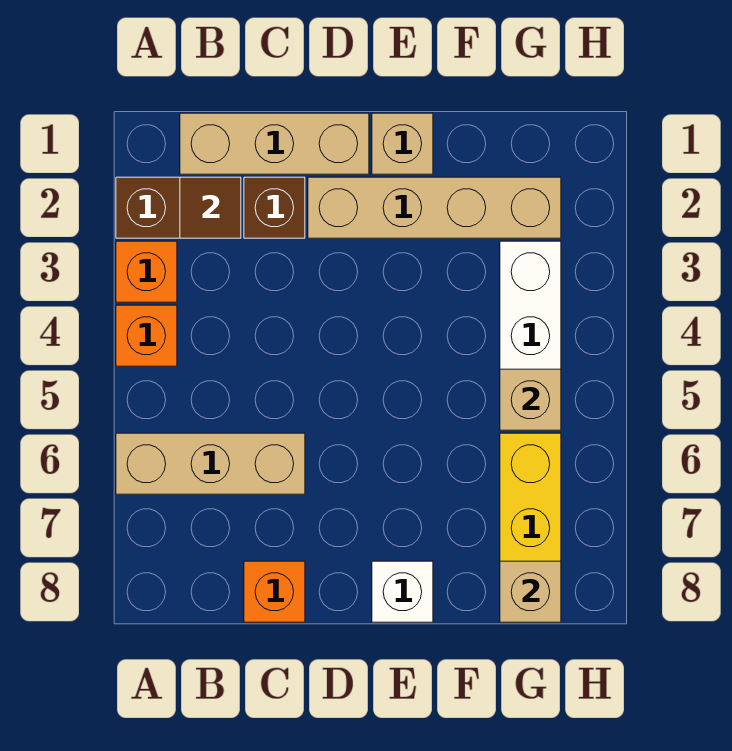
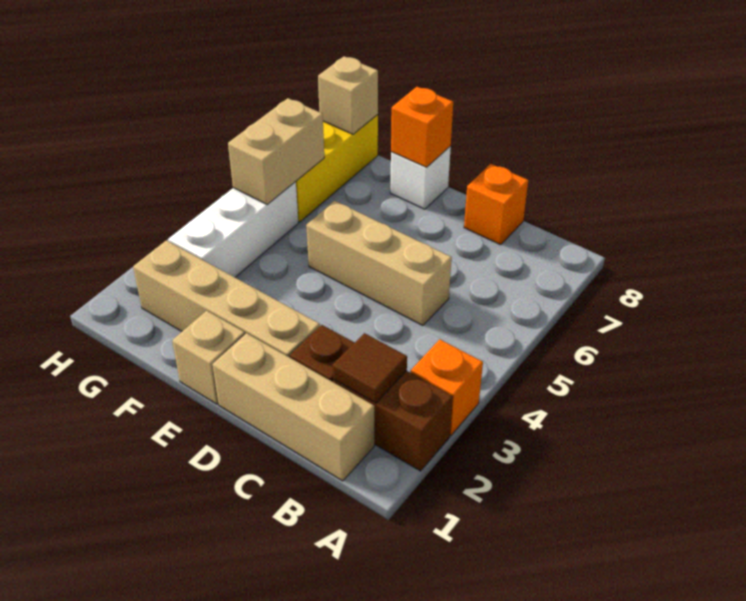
orange 1x1 brick [116,305,177,366] -> orange 1x1 brick moved to [391,87,453,167]
tan 1x3 brick [116,433,305,494] -> tan 1x3 brick moved to [306,201,452,326]
tan 1x1 brick [500,369,561,430] -> tan 1x2 brick [228,98,324,205]

